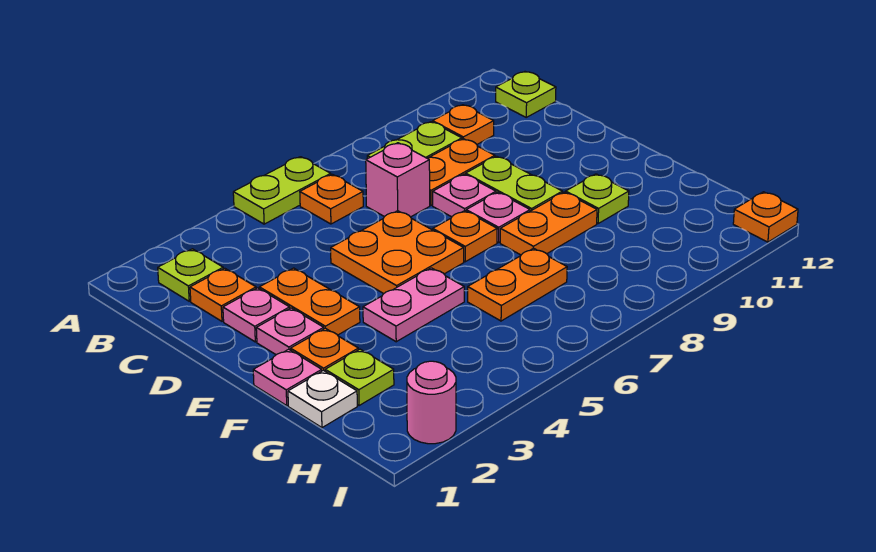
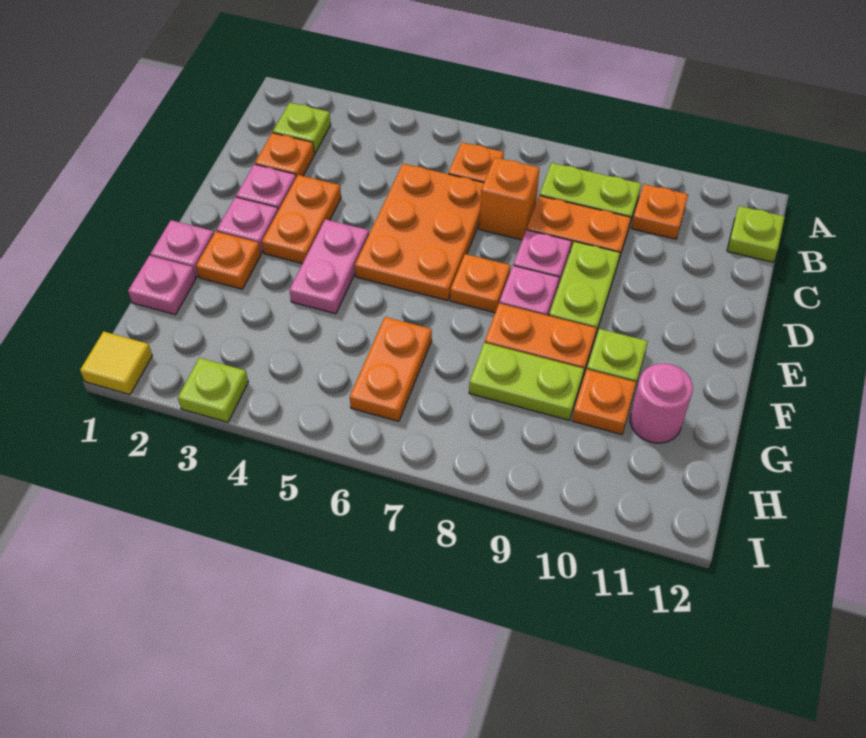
lime 1x2 plate [233,157,331,224] -> lime 1x2 plate moved to [469,343,584,420]
pink 1x1 brick [366,143,430,217] -> orange 1x1 brick [479,157,540,240]
orange 2x2 plate [331,211,464,294] -> orange 2x3 plate [355,164,484,301]
pink 1x2 plate [363,268,464,342] -> pink 1x2 plate turned to [289,219,369,314]
white 1x1 plate [288,370,357,428] -> pink 1x1 plate [128,256,196,315]
lime 1x1 plate [325,349,394,406] -> lime 1x1 plate moved to [178,358,248,422]
orange 1x2 plate [468,248,567,321] -> orange 1x2 plate turned to [350,317,432,421]
none -> yellow 1x1 tile [80,332,152,395]
pink 1x1 round brick [407,361,456,444] -> pink 1x1 round brick moved to [630,363,693,443]
orange 1x1 plate [733,192,798,242] -> orange 1x1 plate moved to [572,369,637,434]

